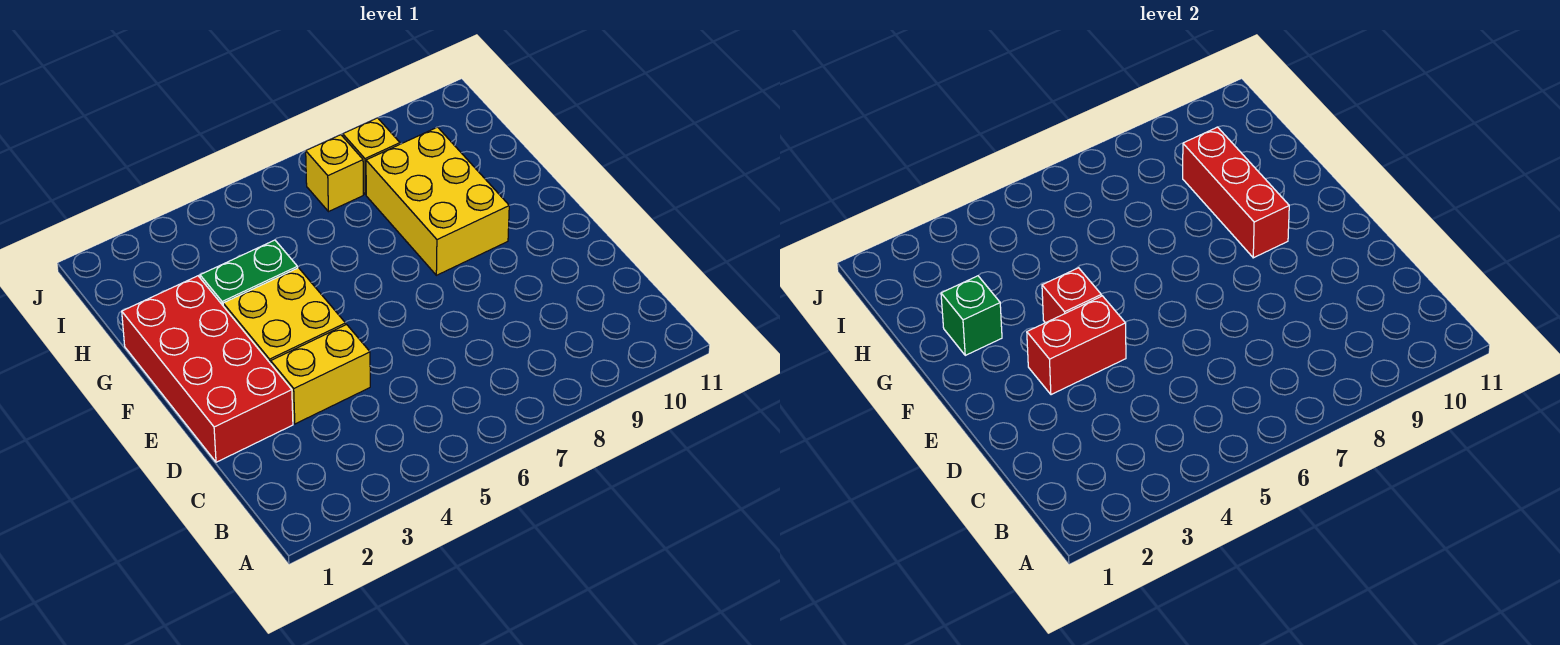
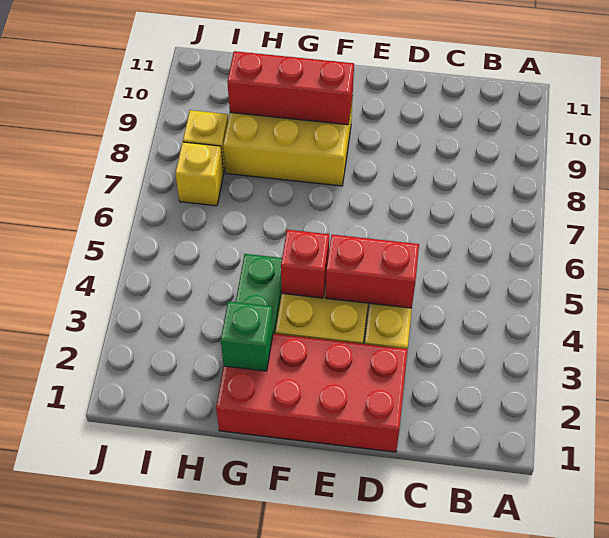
red 1x2 brick [1027,296,1126,395] -> red 1x2 brick turned to [326,235,419,308]

